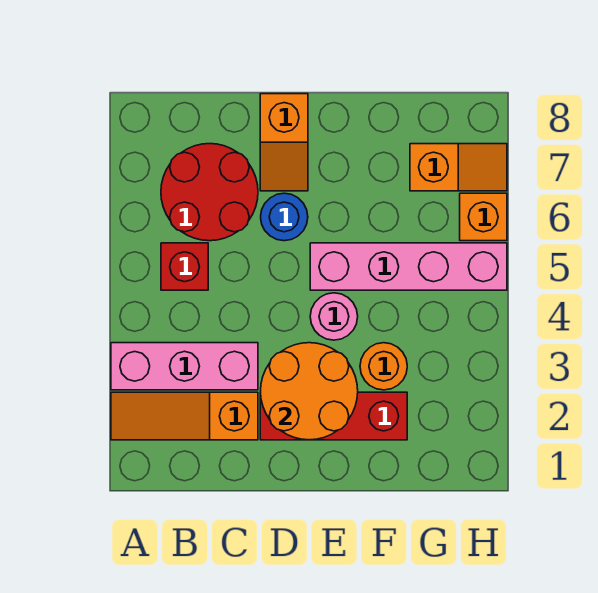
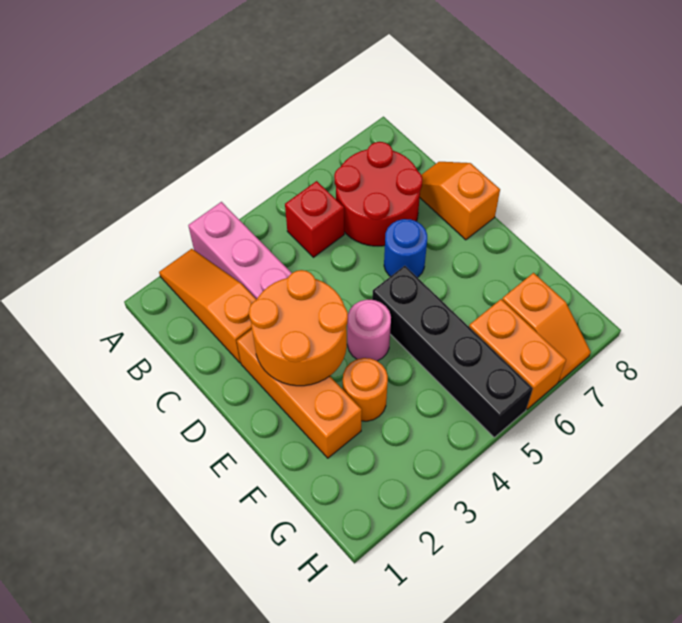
red 1x3 brick [260,392,407,440] -> orange 1x3 brick [237,329,362,458]
orange 1x2 slope [260,94,308,191] -> orange 1x2 slope turned to [420,162,500,240]
pink 1x4 brick [310,243,507,290] -> black 1x4 brick [372,266,533,437]
orange 1x1 brick [460,193,507,241] -> orange 1x2 brick [469,299,566,409]

